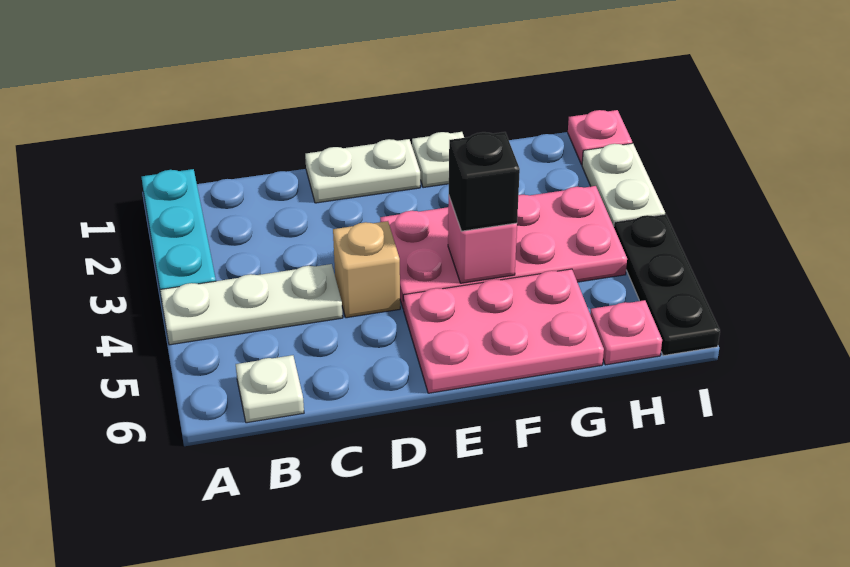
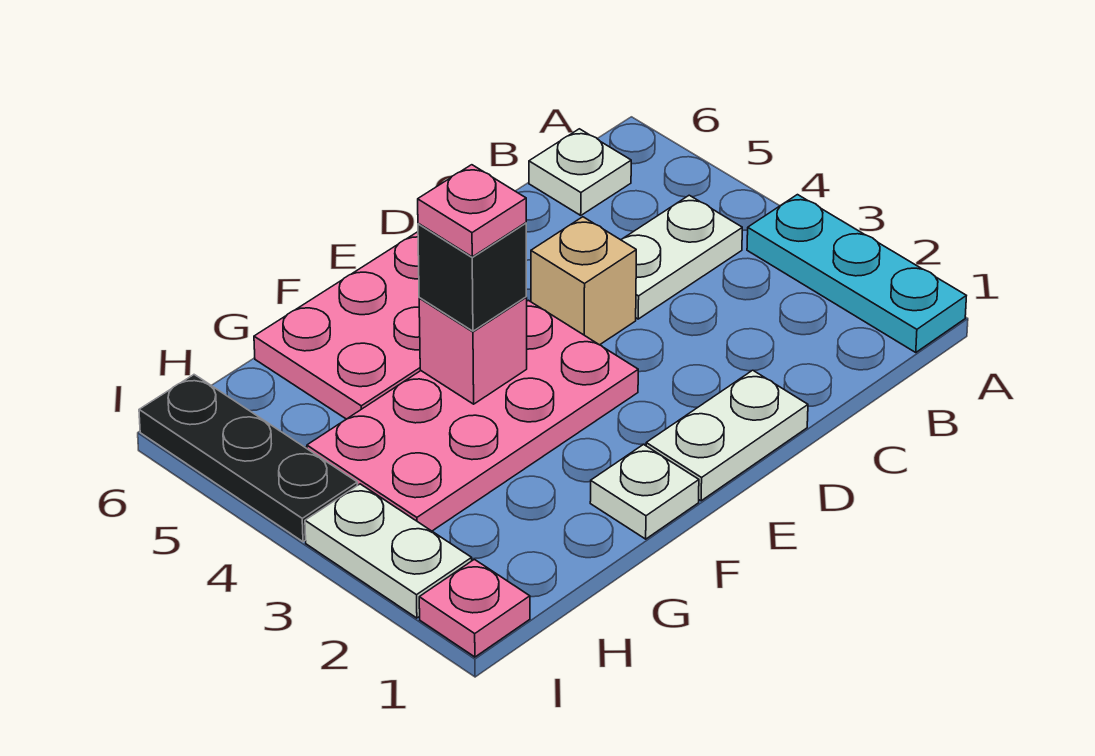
white 1x3 plate [160,264,343,345] -> white 1x2 plate [621,195,742,319]
pink 1x1 plate [590,300,662,365] -> pink 1x1 plate moved to [418,165,526,257]

